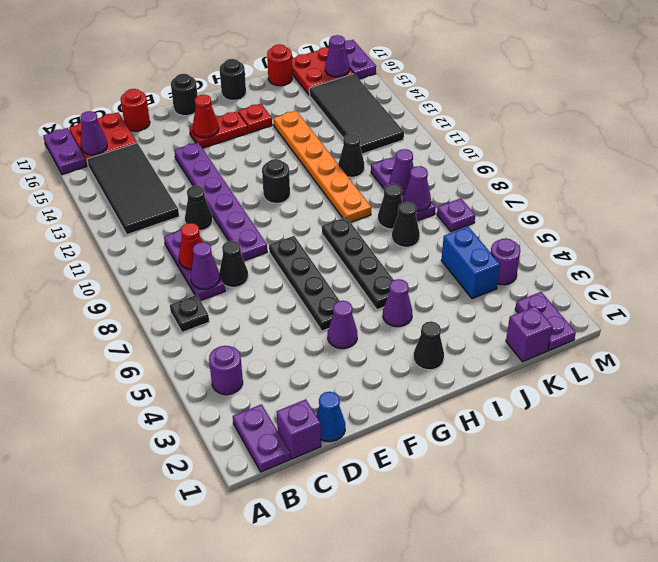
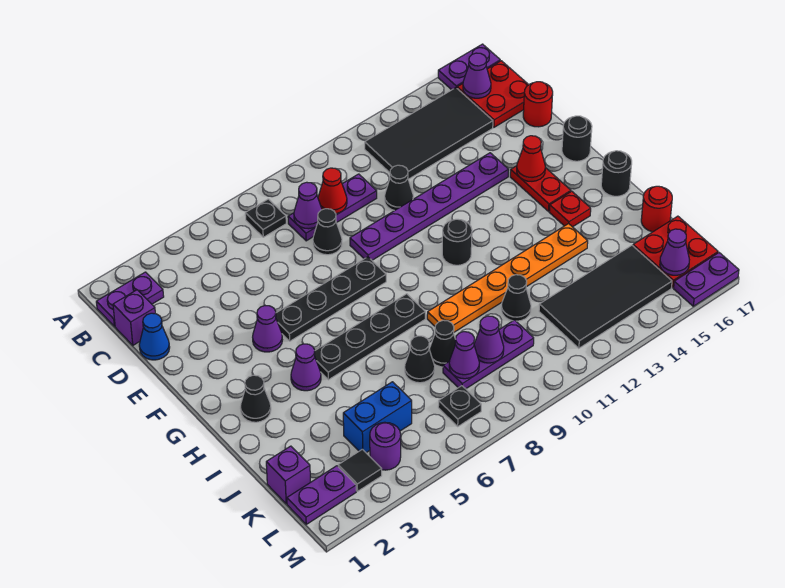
purple 1x1 round brick [209,346,243,395] -> none
none -> black 1x1 tile [338,449,382,491]
purple 1x1 plate [437,198,475,232] -> black 1x1 plate [438,386,481,426]

